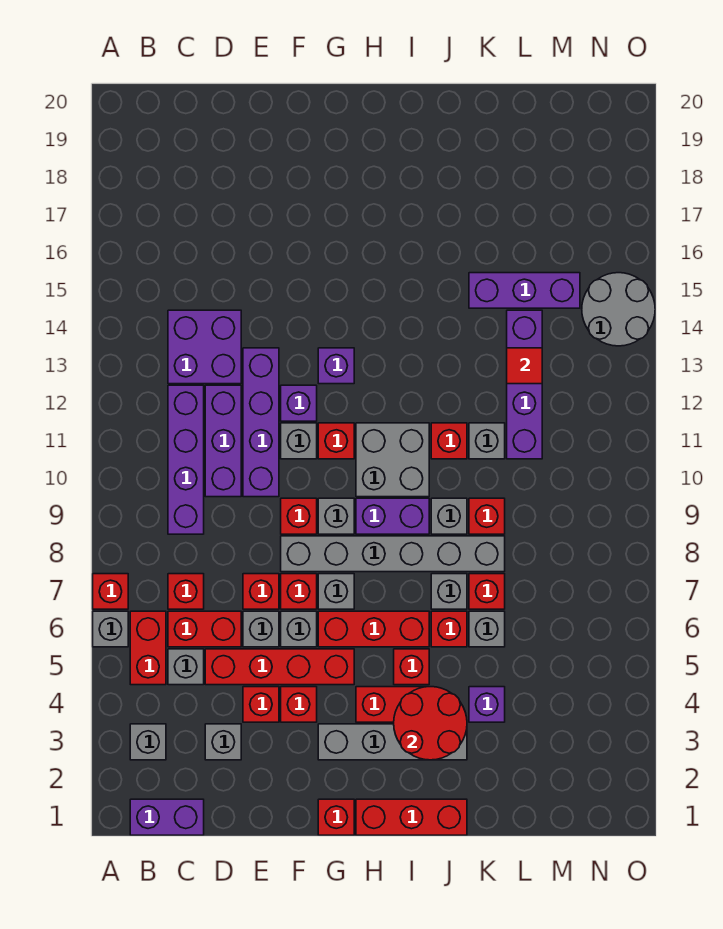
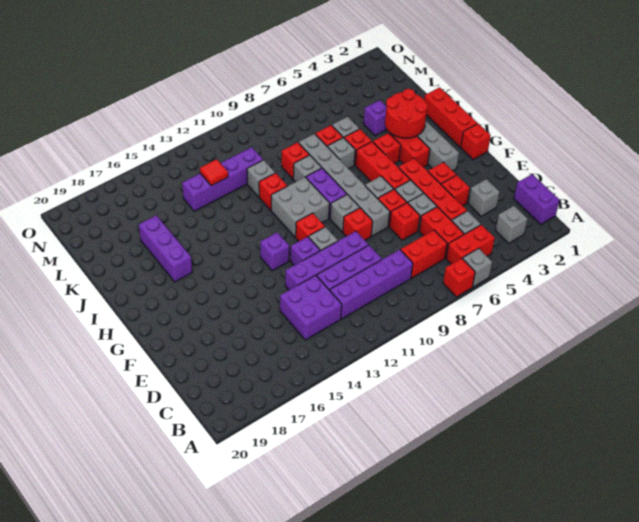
red 1x1 brick [168,574,204,609] -> red 1x2 brick [401,230,447,278]
purple 1x3 brick [469,273,580,308] -> purple 1x3 brick moved to [139,215,192,282]
grey 2x2 round brick [582,273,655,346] -> none

